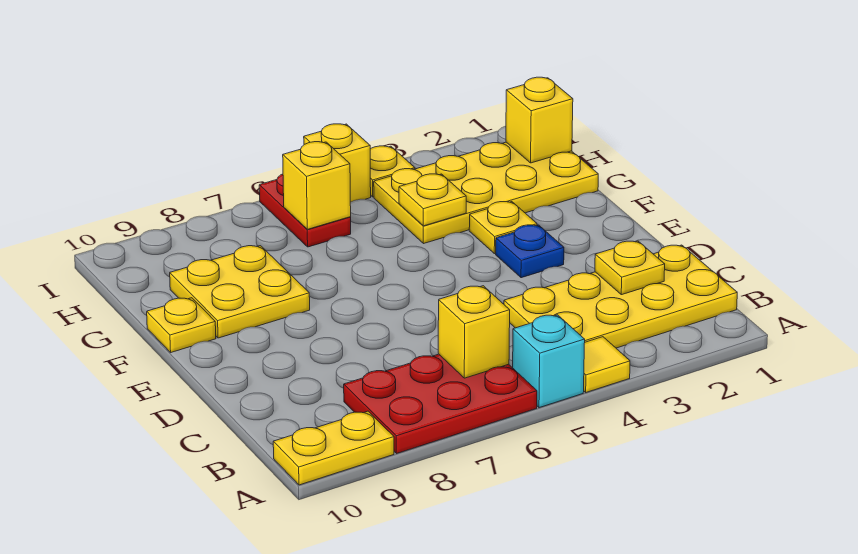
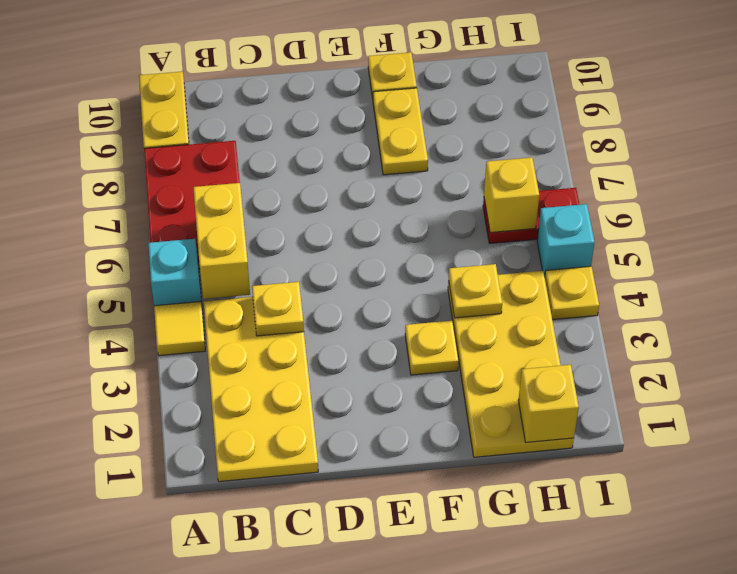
yellow 1x1 brick [438,286,510,378] -> yellow 1x2 brick [193,183,250,299]
yellow 1x1 plate [595,241,665,295] -> yellow 1x1 plate moved to [252,282,304,336]
blue 1x1 plate [496,225,564,278] -> none
yellow 2x2 plate [170,246,310,338] -> yellow 1x2 plate [373,88,428,175]
yellow 1x1 brick [304,124,371,202] -> cyan 1x1 brick [537,204,595,277]

